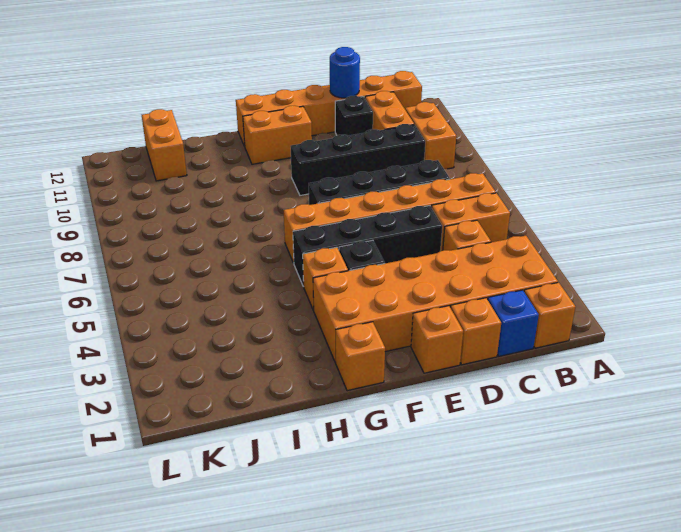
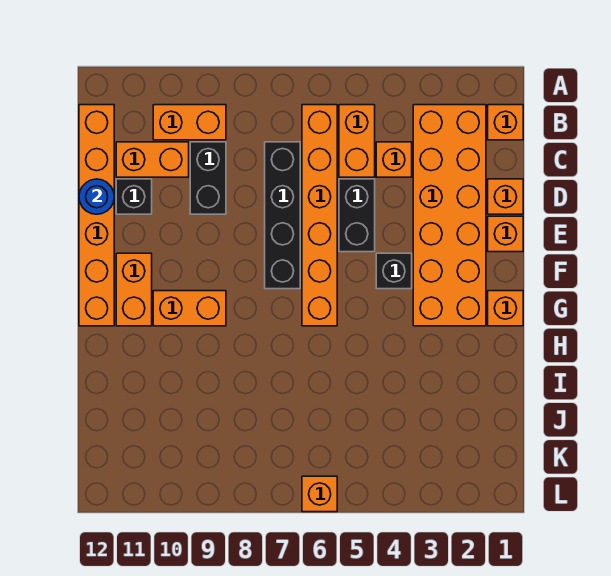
blue 1x1 brick [488,290,539,356] -> none
black 1x4 brick [291,124,425,195] -> black 1x2 brick [190,142,226,214]
black 1x4 brick [293,206,442,286] -> black 1x2 brick [339,179,375,252]
orange 1x1 brick [303,247,348,310] -> orange 1x1 brick moved to [302,476,337,512]
orange 1x2 brick [142,109,187,181] -> orange 1x2 brick moved to [153,291,226,326]

